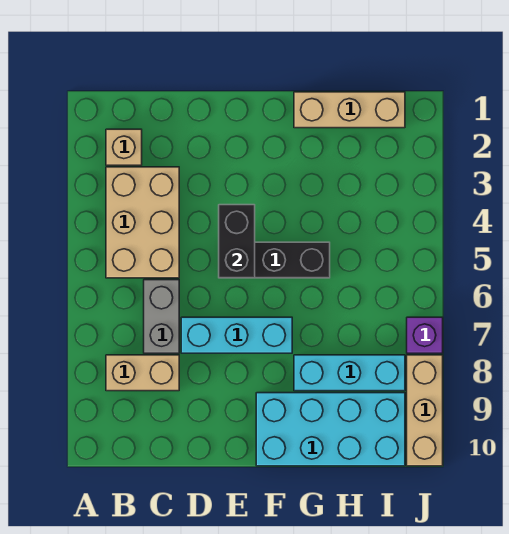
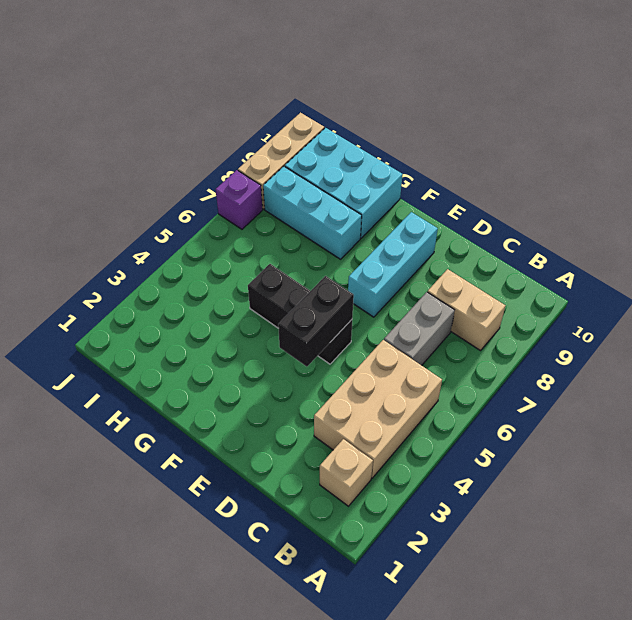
cyan 1x3 brick [181,317,292,353] -> cyan 1x3 brick turned to [348,212,438,317]
cyan 2x4 brick [256,393,405,466] -> cyan 2x3 brick [285,128,403,238]
tan 1x3 brick [294,92,405,128] -> none

